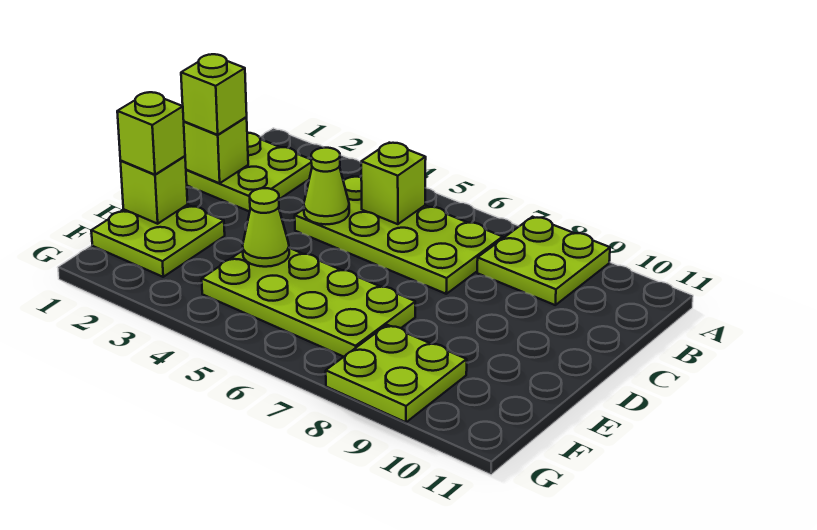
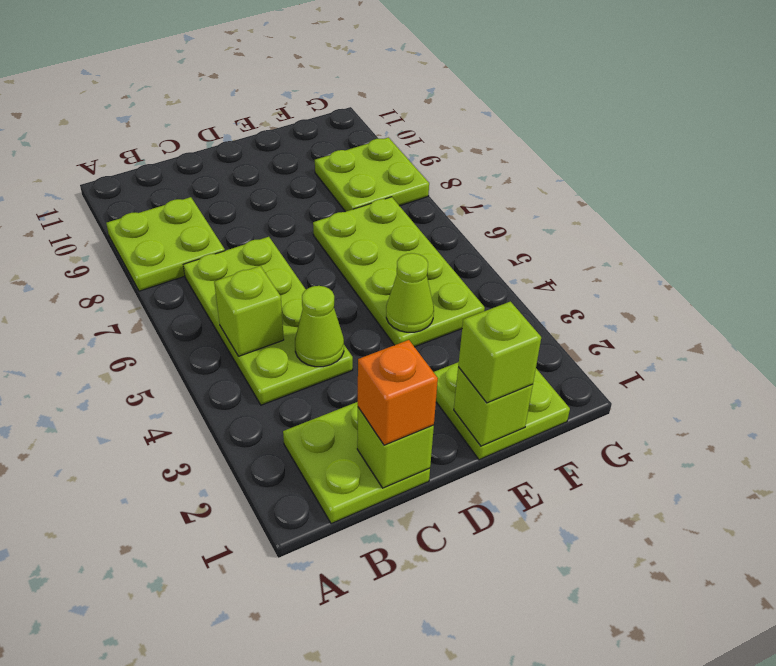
lime 1x1 brick [181,54,247,135] -> orange 1x1 brick [358,340,438,445]

